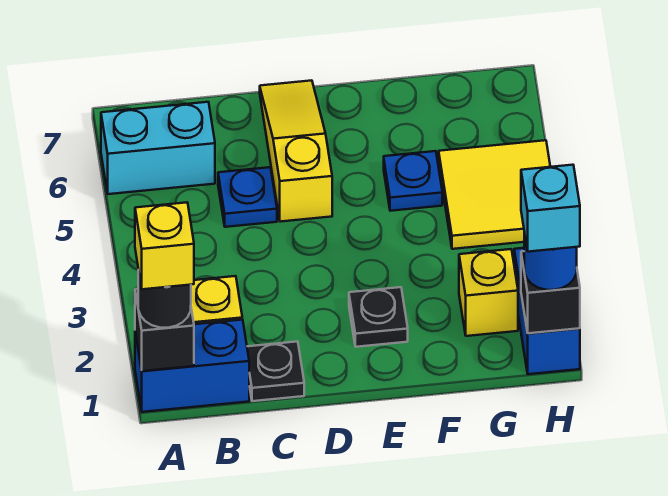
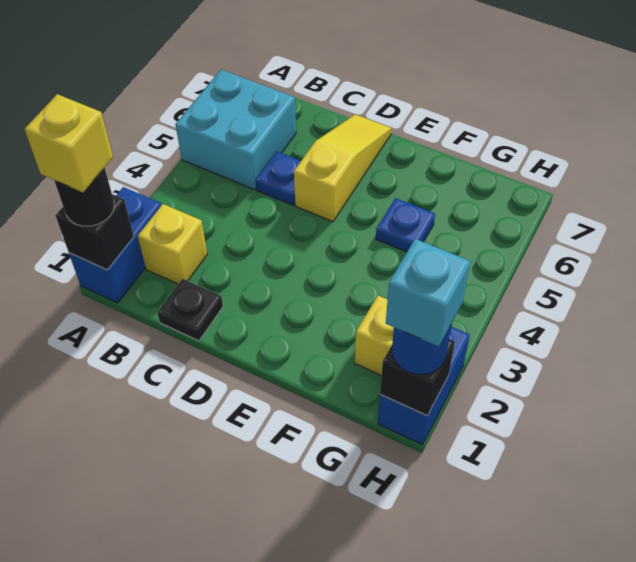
blue 1x2 brick [135,320,249,412] -> blue 1x2 brick turned to [69,187,161,303]
cyan 1x2 brick [101,102,215,194] -> cyan 2x2 brick [175,70,296,190]
black 1x1 plate [349,287,408,347] -> none
yellow 2x2 tile [439,140,550,249] -> none

